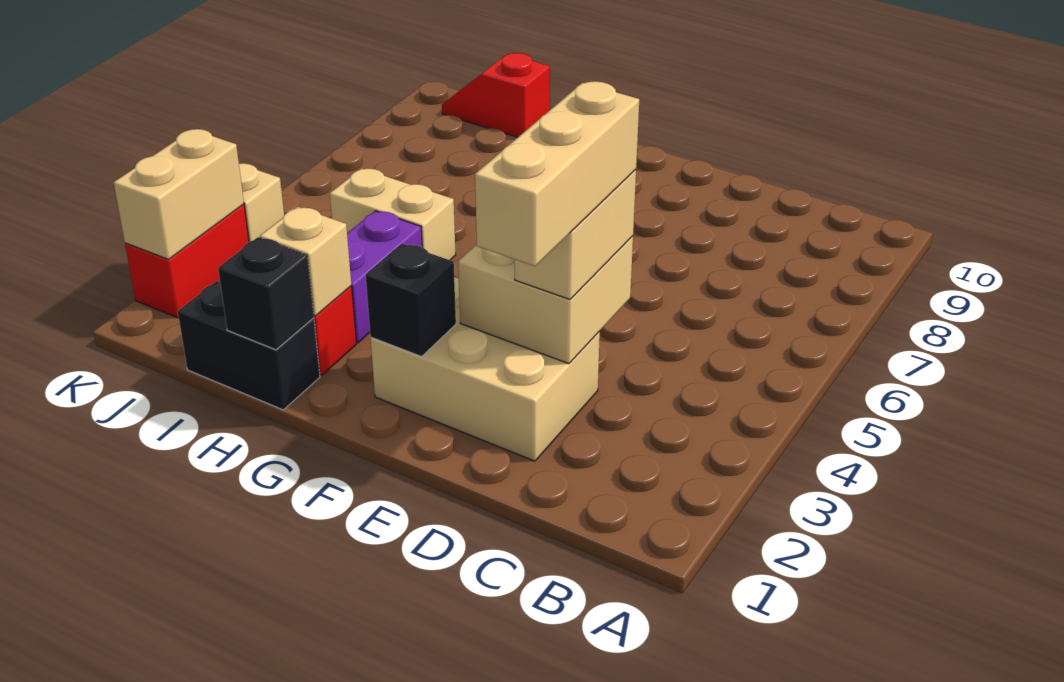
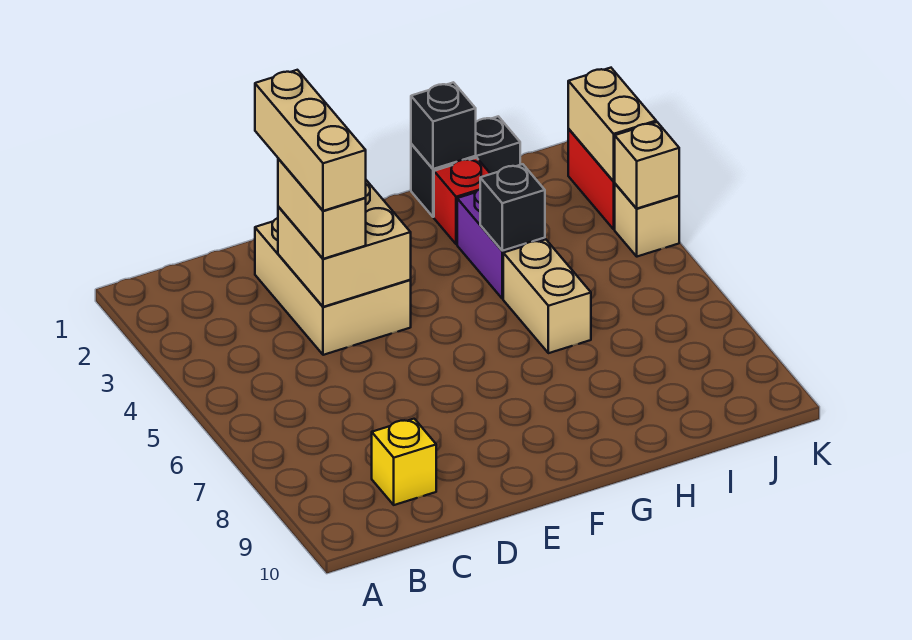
none -> yellow 1x1 brick [372,419,436,505]
tan 2x3 brick [371,277,600,461] -> tan 2x3 brick turned to [255,218,411,355]
black 1x1 brick [366,243,456,357] -> black 1x1 brick moved to [480,164,545,251]
tan 1x1 brick [260,207,351,316] -> tan 1x1 brick moved to [614,122,679,209]
tan 1x2 brick [330,168,456,260] -> tan 1x2 brick turned to [503,239,591,353]
red 1x2 slope [442,53,550,137] -> none

